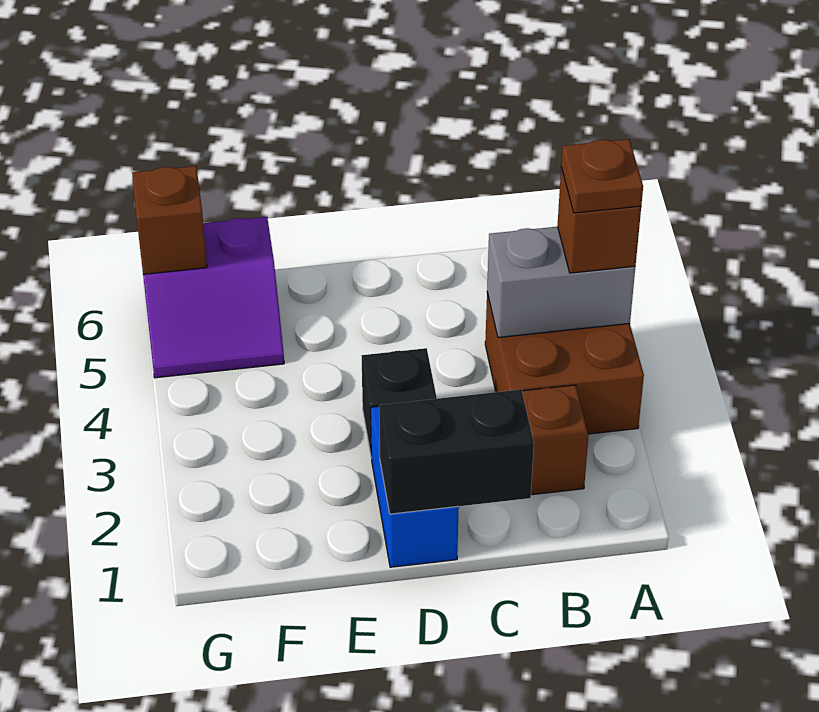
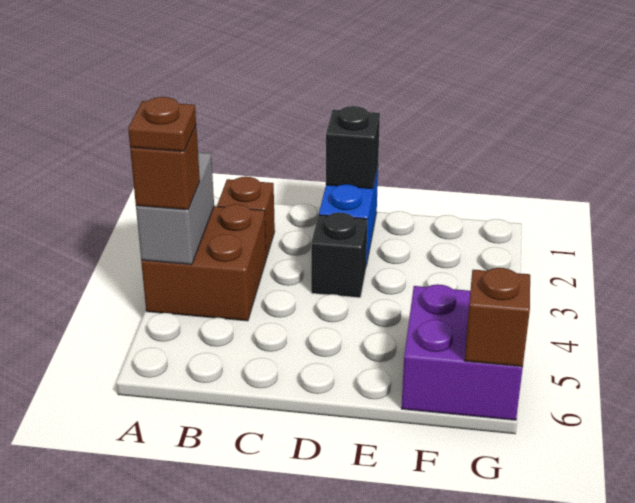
grey 1x2 brick [487,227,635,338] -> grey 1x2 brick turned to [136,153,214,265]
black 1x2 brick [379,390,534,514] -> black 1x1 brick [326,106,380,189]
purple 2x2 slope [143,217,284,378] -> purple 2x2 brick [401,284,523,420]

